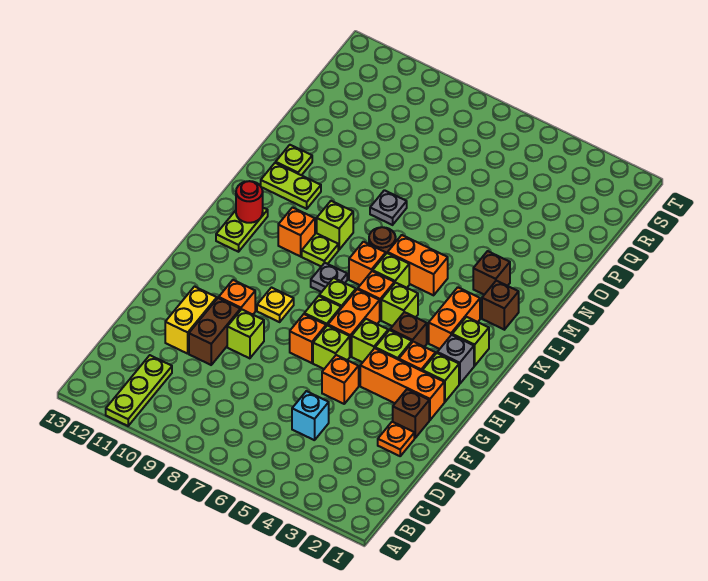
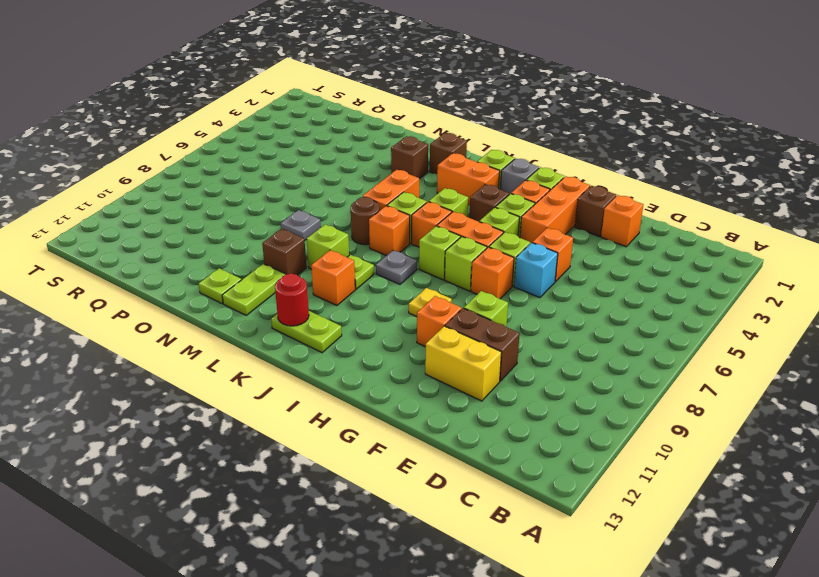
lime 1x3 plate [106,355,172,426] -> none
cyan 1x1 brick [292,391,329,440] -> cyan 1x1 brick moved to [514,243,558,298]
orange 1x1 plate [378,422,414,456] -> orange 1x1 brick [601,195,643,247]
none -> brown 1x1 brick [262,229,306,275]

